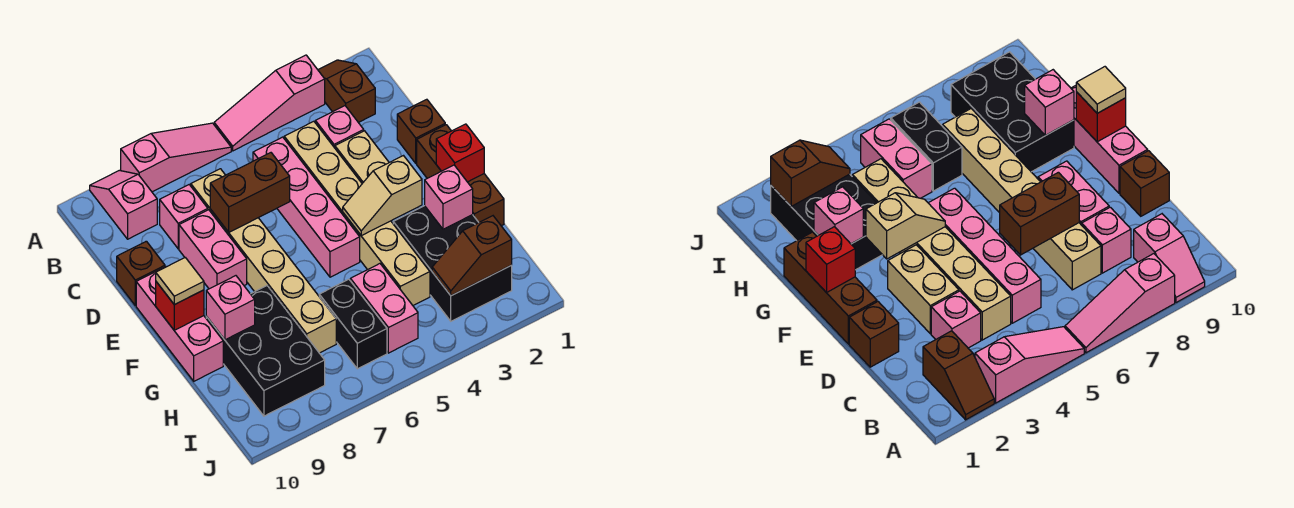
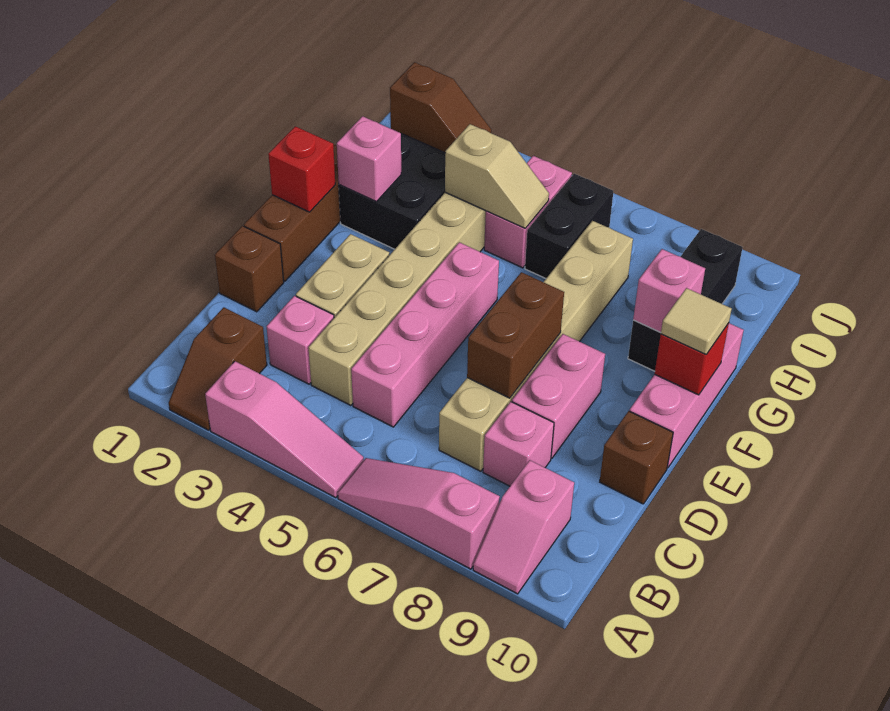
brown 1x2 brick [210,153,290,232] -> brown 1x2 brick turned to [467,272,564,398]
tan 1x2 slope [343,156,422,236] -> tan 1x2 slope moved to [445,124,549,228]
black 2x3 brick [206,286,325,416] -> black 1x3 brick [628,229,743,371]

